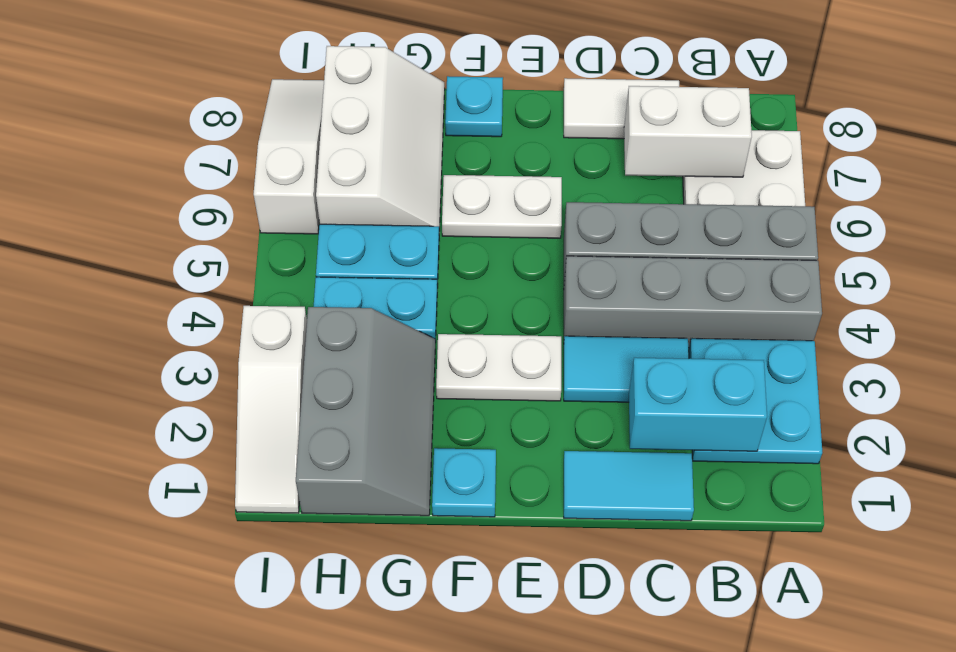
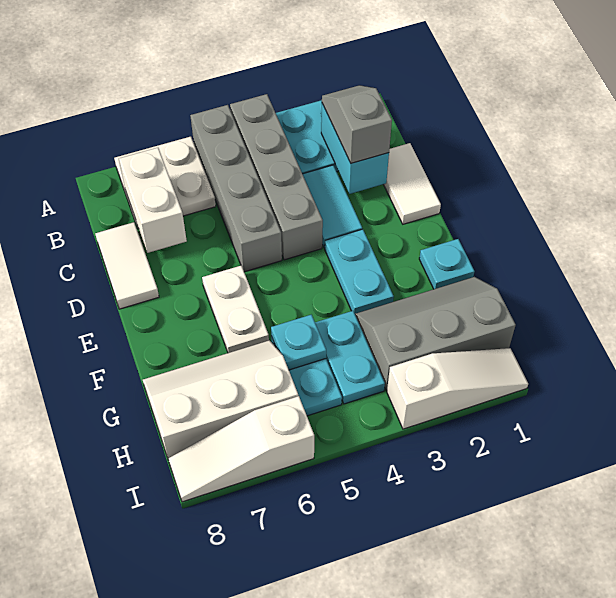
none -> grey 1x2 slope [322,85,392,163]
cyan 1x2 tile [564,451,694,521] -> white 1x2 tile [383,143,441,224]
white 1x2 plate [436,334,561,401] -> cyan 1x2 plate [325,229,394,314]
cyan 1x1 plate [445,76,503,137] -> cyan 1x1 plate moved to [271,315,326,370]

